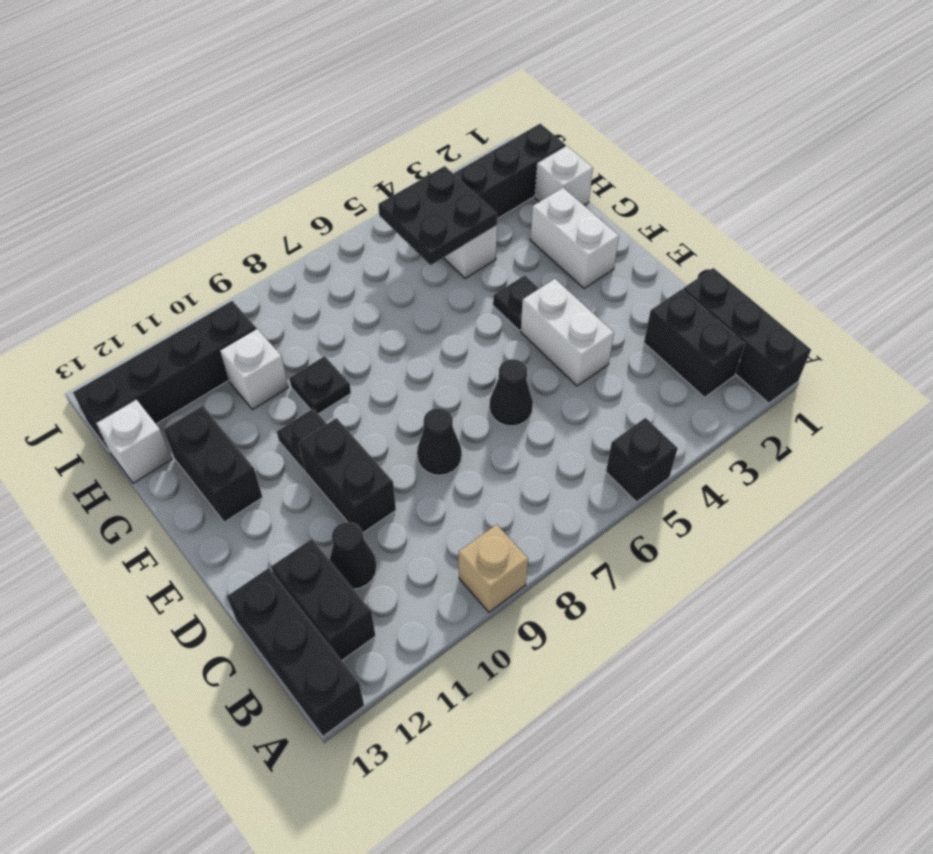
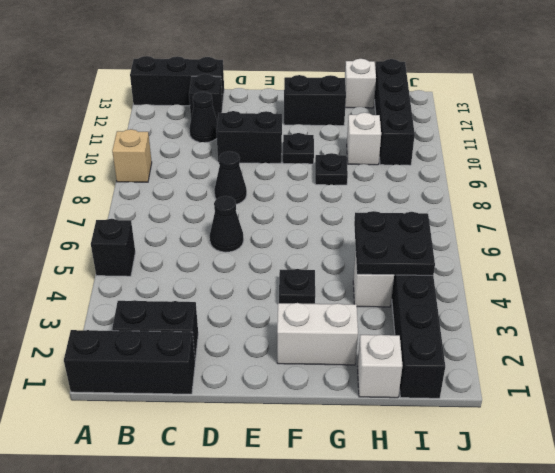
black 1x2 brick [271,539,375,660] -> black 1x1 brick [189,74,222,121]
white 1x2 brick [521,279,614,386] -> none

